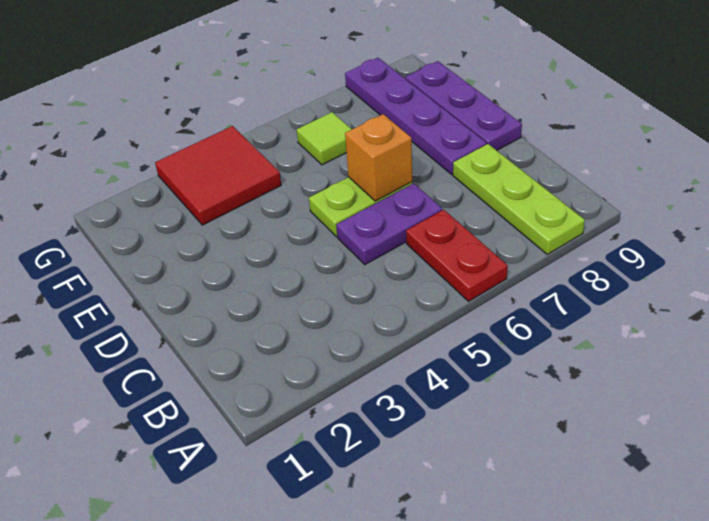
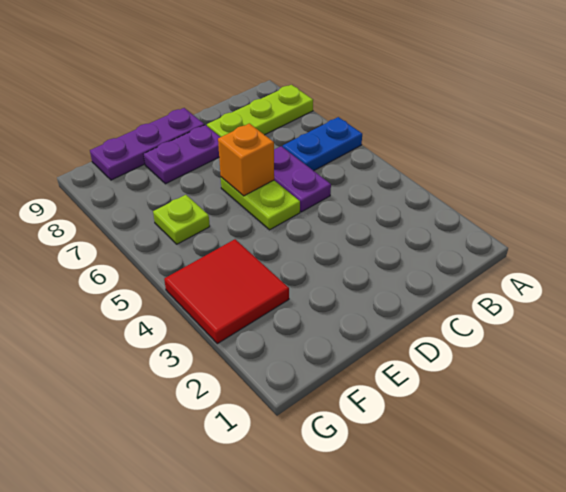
red 1x2 plate [406,210,508,301] -> blue 1x2 plate [283,117,362,171]
purple 1x4 plate [345,58,487,174] -> purple 1x2 plate [144,125,220,184]
lime 1x1 tile [297,112,352,165] -> lime 1x1 plate [153,195,210,244]

